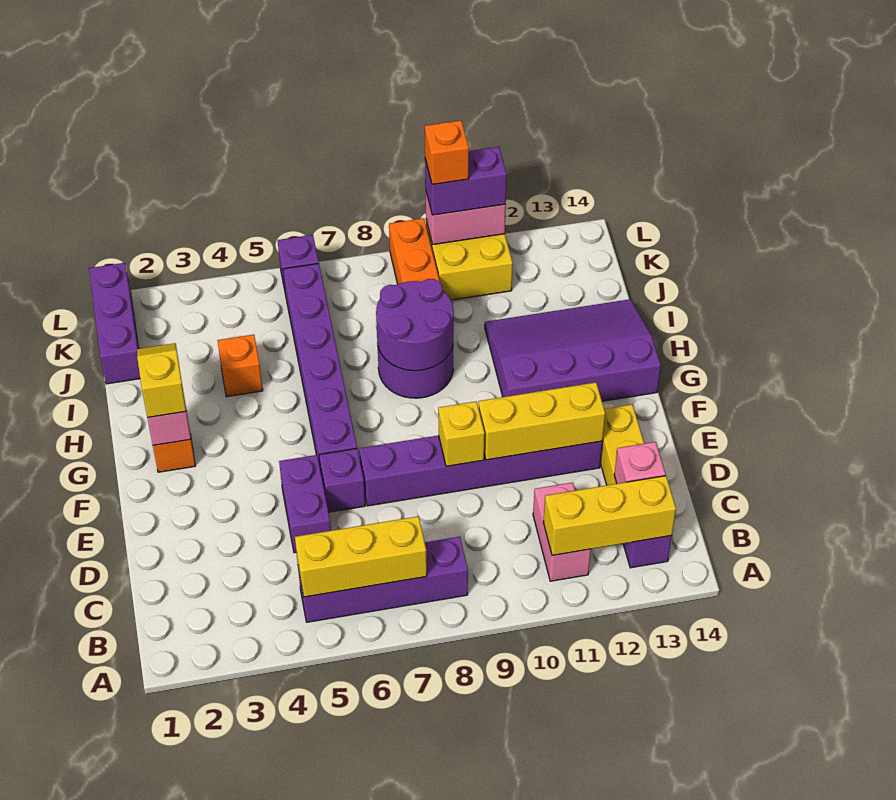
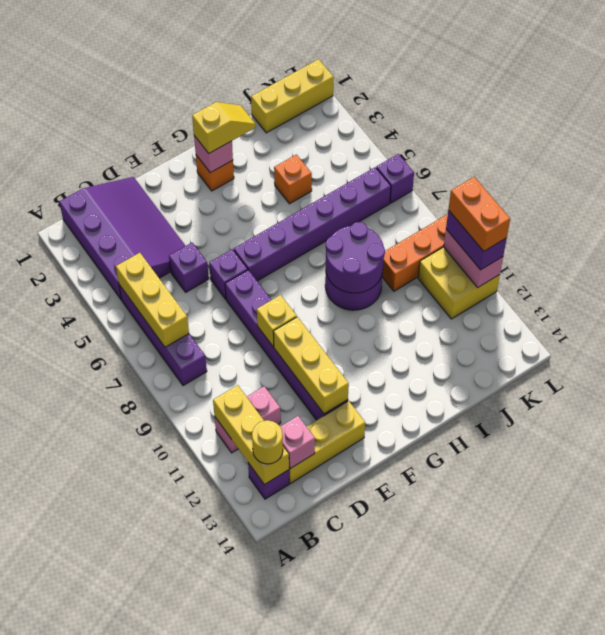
none -> yellow 1x1 round brick [252,420,283,464]
purple 1x2 brick [279,455,331,553] -> purple 1x1 brick [169,243,209,292]
purple 3x4 slope [485,299,661,401] -> purple 3x4 slope moved to [59,177,185,300]
purple 1x3 brick [89,263,140,384] -> yellow 1x3 brick [251,59,334,133]
orange 1x1 brick [425,121,469,185] -> orange 1x2 brick [448,177,510,251]

